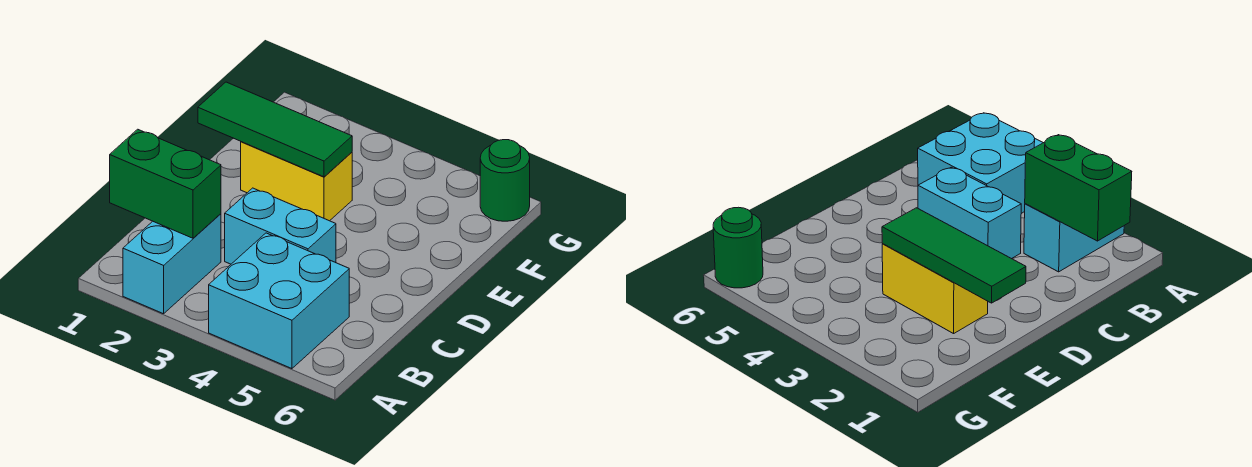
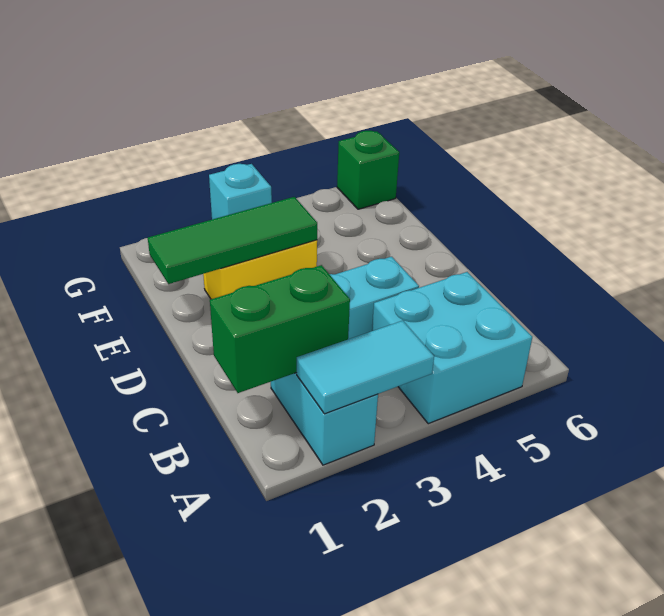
none -> cyan 1x2 tile [297,321,434,414]
none -> cyan 1x1 brick [209,164,272,219]
green 1x1 round brick [480,140,530,221] -> green 1x1 brick [337,131,399,209]

